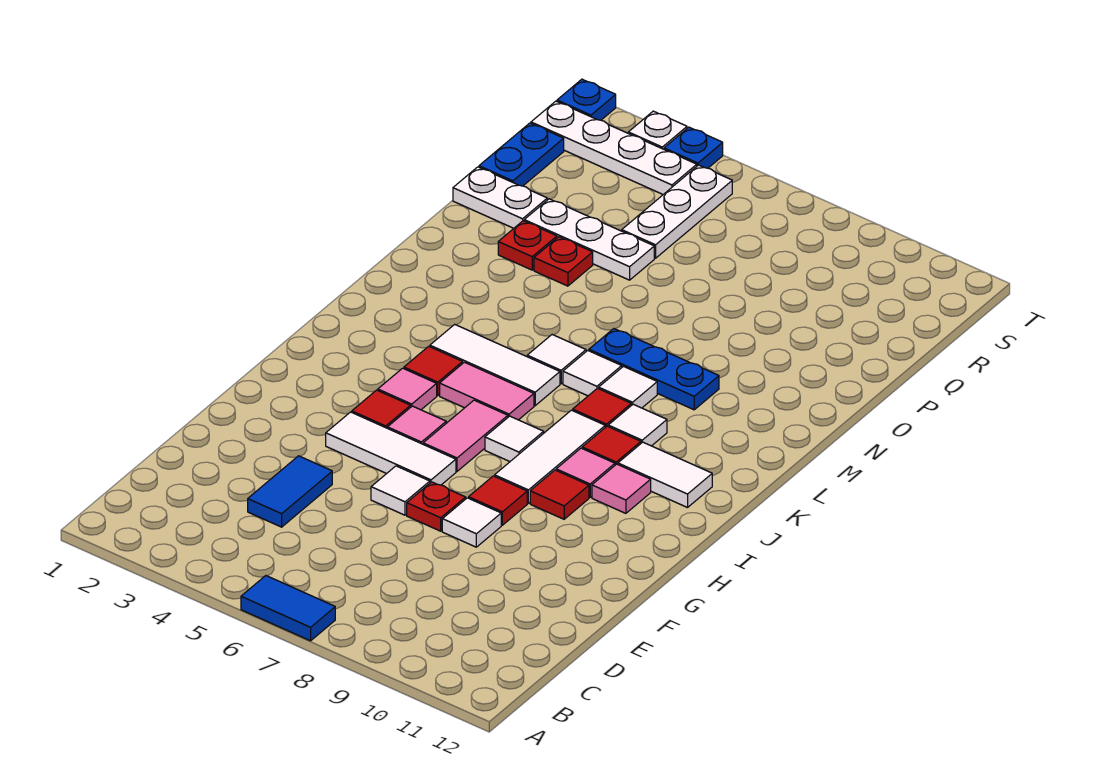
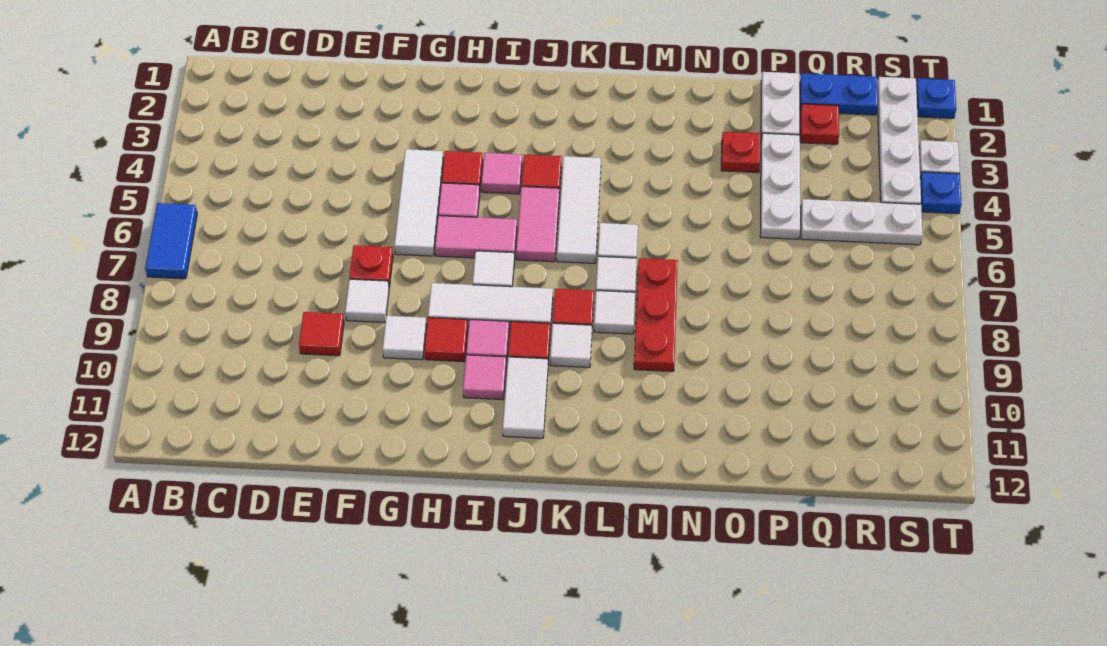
blue 1x2 tile [248,456,332,527] -> none
white 1x1 tile [371,466,430,515] -> white 1x1 tile moved to [382,316,427,360]
red 1x1 tile [469,476,527,525] -> red 1x1 tile moved to [299,312,344,356]
blue 1x3 plate [589,329,719,410] -> red 1x3 plate [634,258,678,371]
red 1x1 plate [534,237,593,286] -> red 1x1 plate moved to [800,104,839,144]

